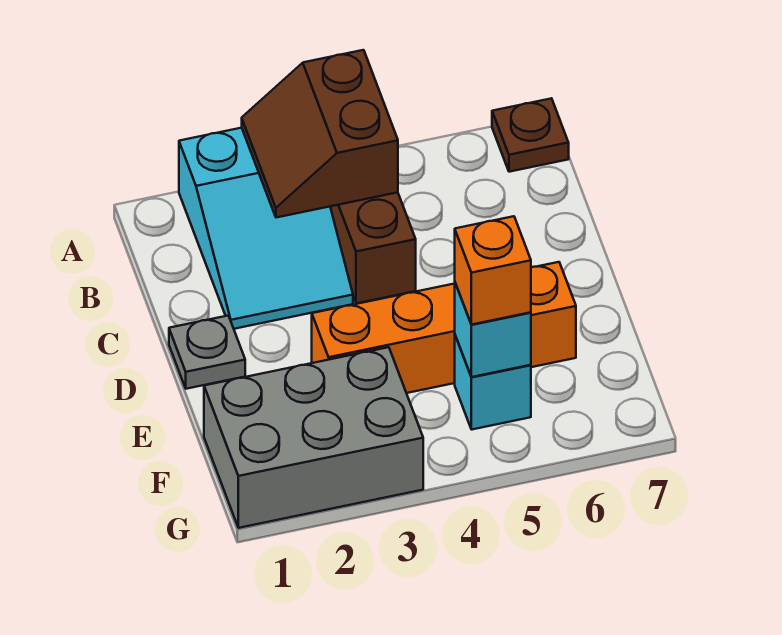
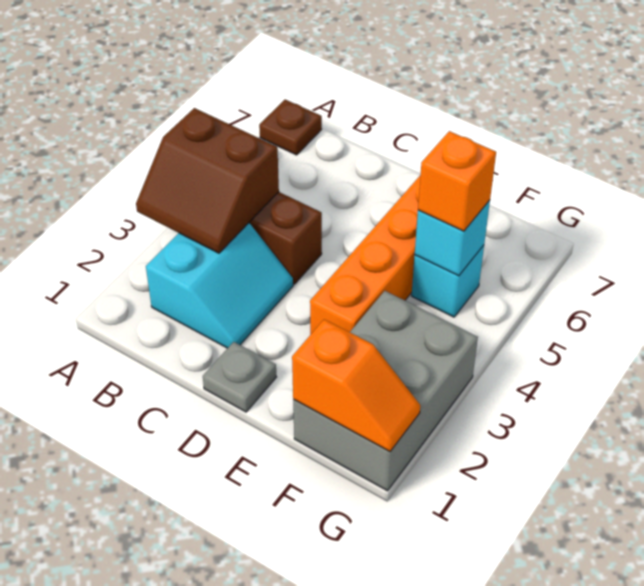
cyan 2x3 slope [179,128,353,329] -> cyan 2x2 slope [146,223,293,348]
none -> orange 1x2 slope [292,319,420,451]

